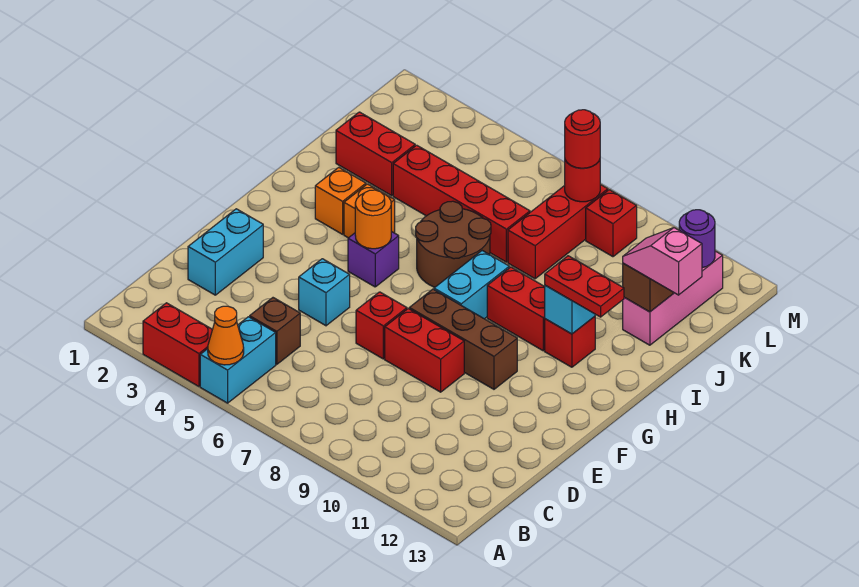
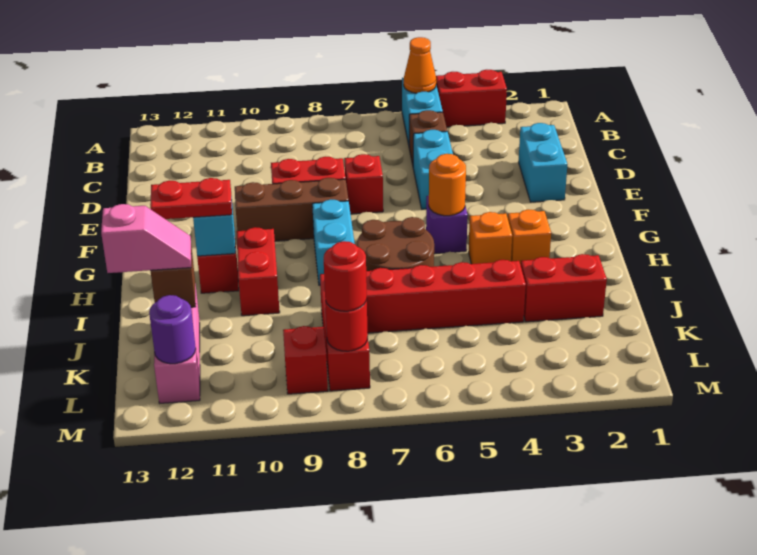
cyan 1x1 brick [299,259,350,326] -> cyan 1x2 brick [413,130,453,209]
red 1x2 brick [487,267,545,351] -> red 1x2 brick turned to [236,227,280,316]

